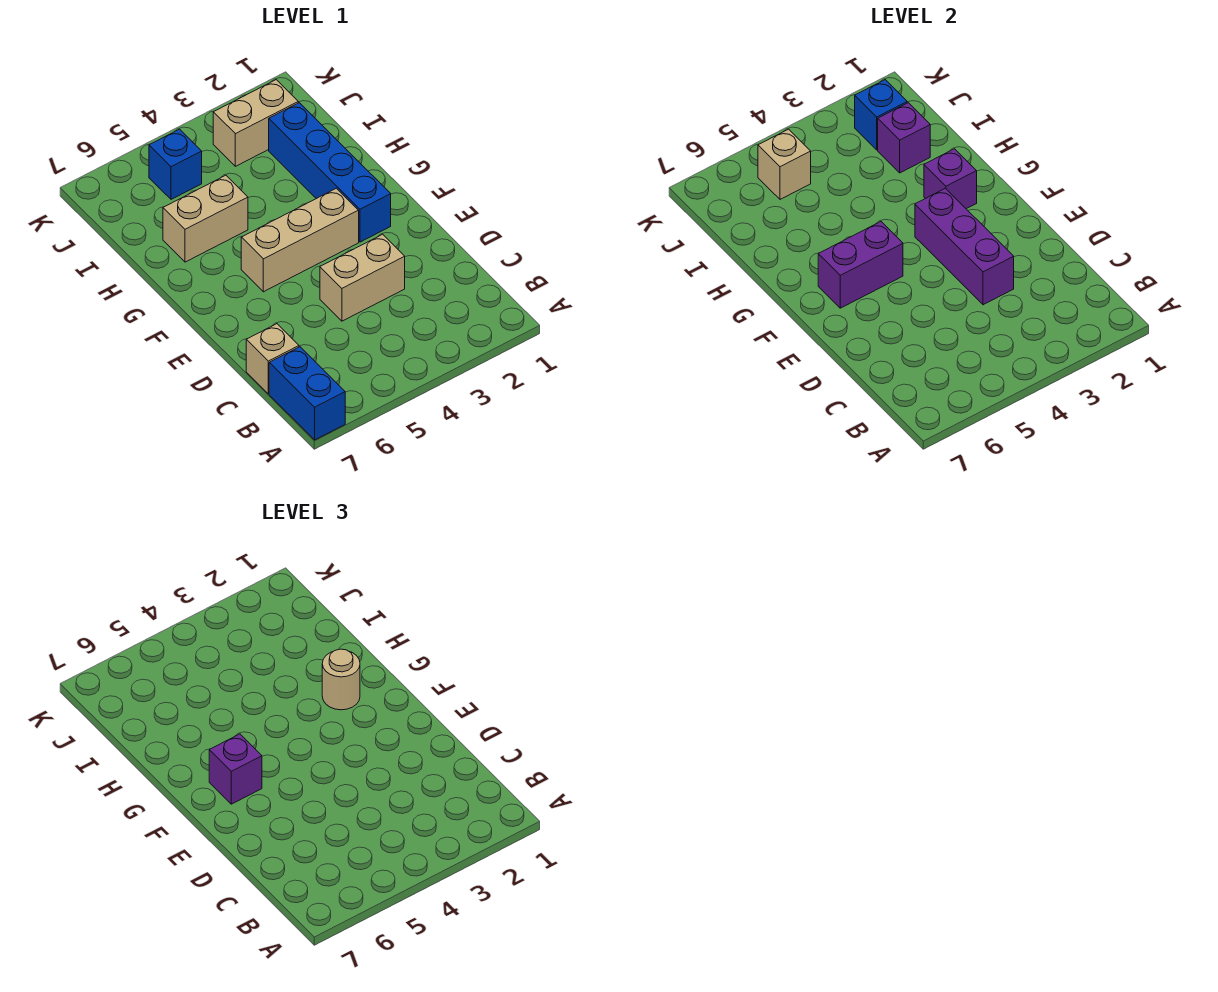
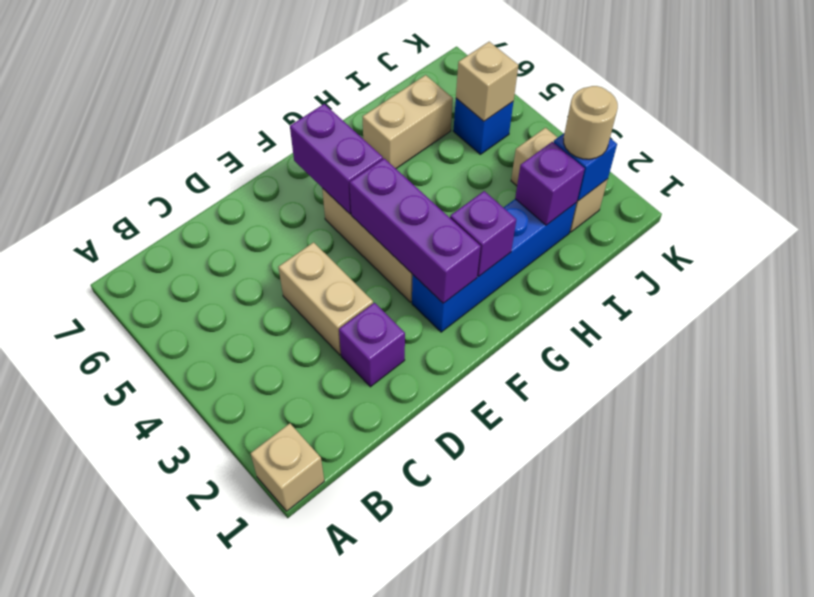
blue 1x2 brick [269,347,345,440] -> none
tan 1x1 brick [246,324,299,394] -> tan 1x1 brick moved to [251,423,324,511]
purple 1x3 brick [915,188,1014,305] -> purple 1x3 brick turned to [350,158,481,303]
purple 1x1 brick [209,734,262,804] -> purple 1x1 brick moved to [339,303,405,387]
tan 1x1 round brick [322,649,360,710] -> tan 1x1 round brick moved to [564,86,618,159]
tan 1x2 brick [163,175,248,262] -> tan 1x2 brick turned to [363,75,453,168]

